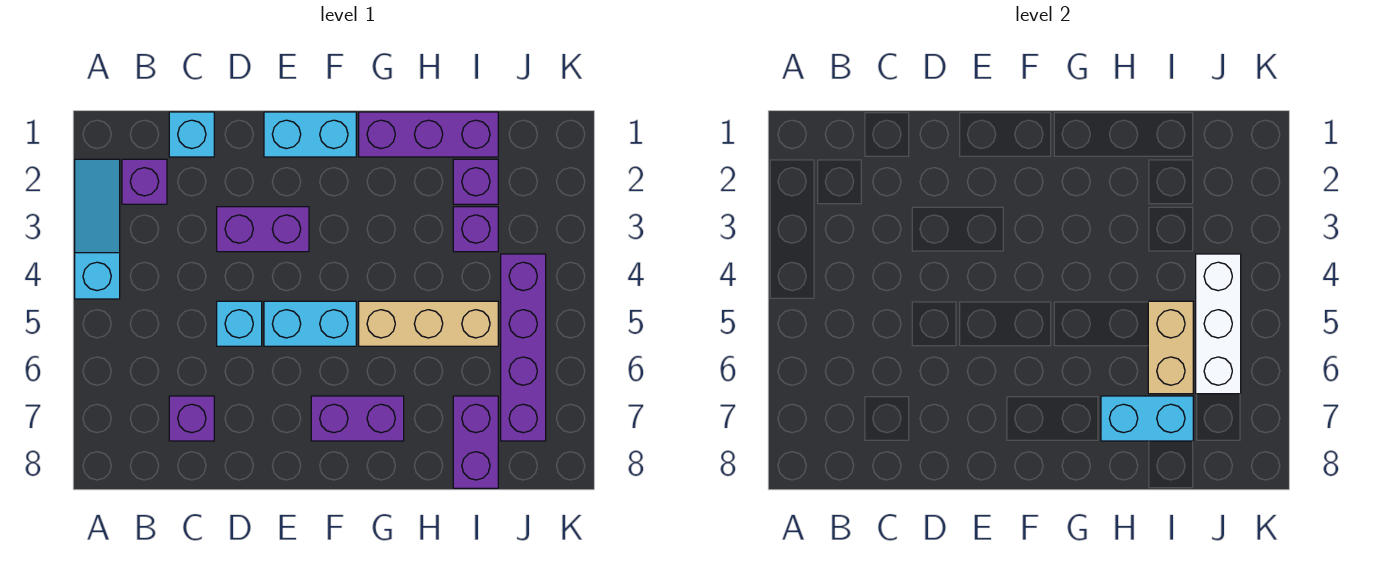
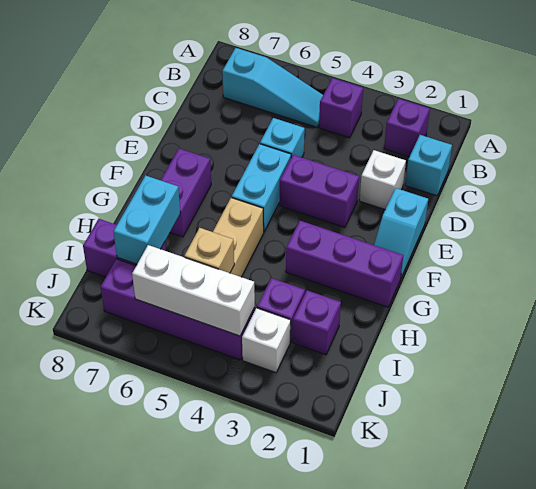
cyan 1x3 slope [75,159,120,299] -> cyan 1x3 slope moved to [222,48,323,127]
purple 1x1 brick [169,396,214,441] -> purple 1x1 brick moved to [319,78,363,138]
none -> white 1x1 brick [359,150,406,209]
purple 1x2 brick [217,207,309,252] -> purple 1x2 brick turned to [280,155,359,227]
cyan 1x2 brick [264,112,356,157] -> cyan 1x2 slope [374,188,428,277]
purple 1x3 brick [359,112,498,157] -> purple 1x3 brick turned to [286,221,403,307]
tan 1x2 brick [1148,301,1193,394] -> tan 1x1 brick [184,228,234,273]
none -> white 1x1 brick [242,308,291,373]

